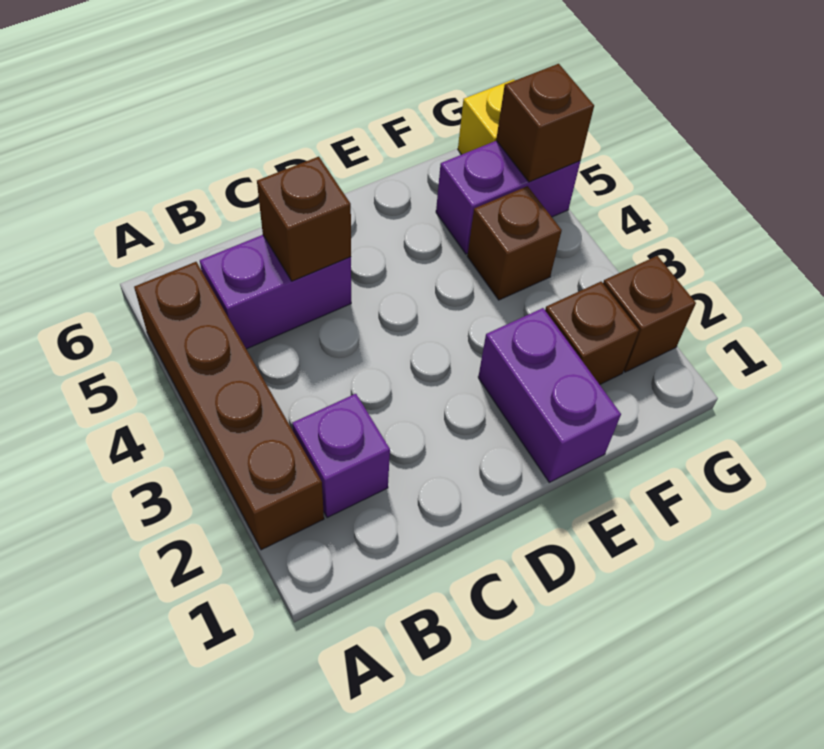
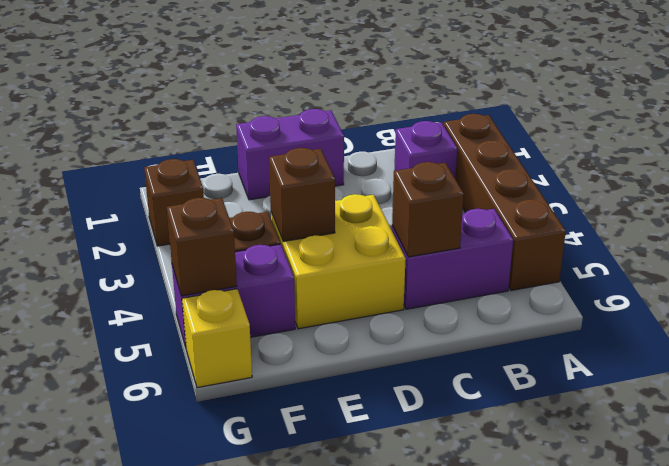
none -> yellow 2x2 brick [271,194,406,329]
purple 1x2 brick [478,308,621,482] -> purple 1x2 brick turned to [236,109,344,200]
brown 1x1 brick [545,282,639,385] -> brown 1x1 brick moved to [269,148,335,242]

